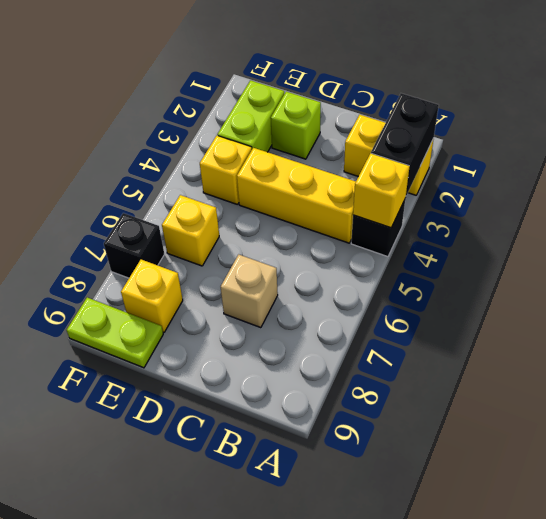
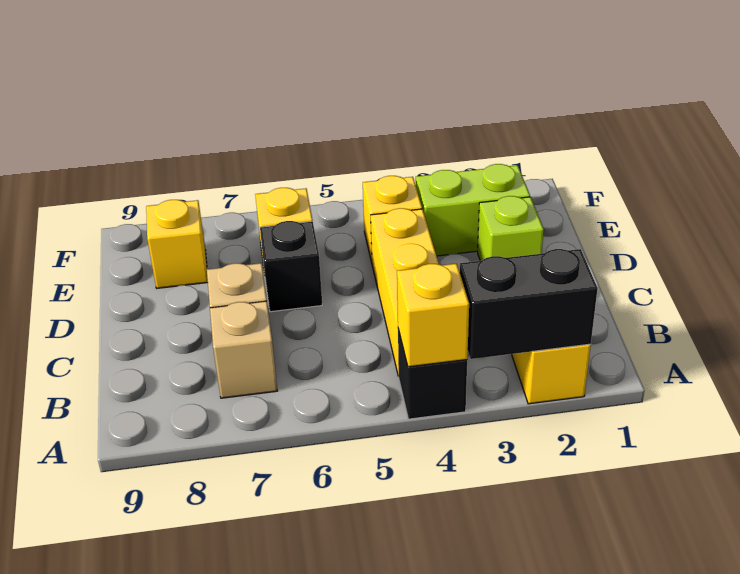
none -> tan 1x1 brick [210,301,277,398]
lime 1x2 plate [67,297,163,368] -> none
black 1x1 brick [104,213,164,278] -> black 1x1 brick moved to [260,221,322,312]

